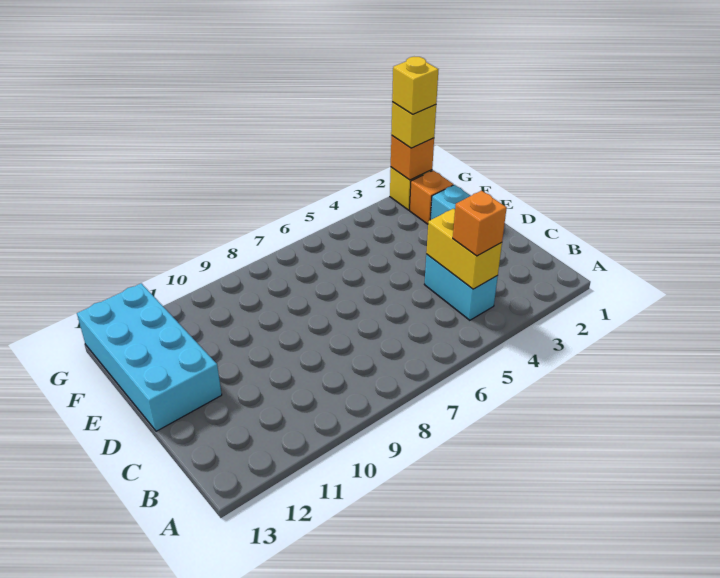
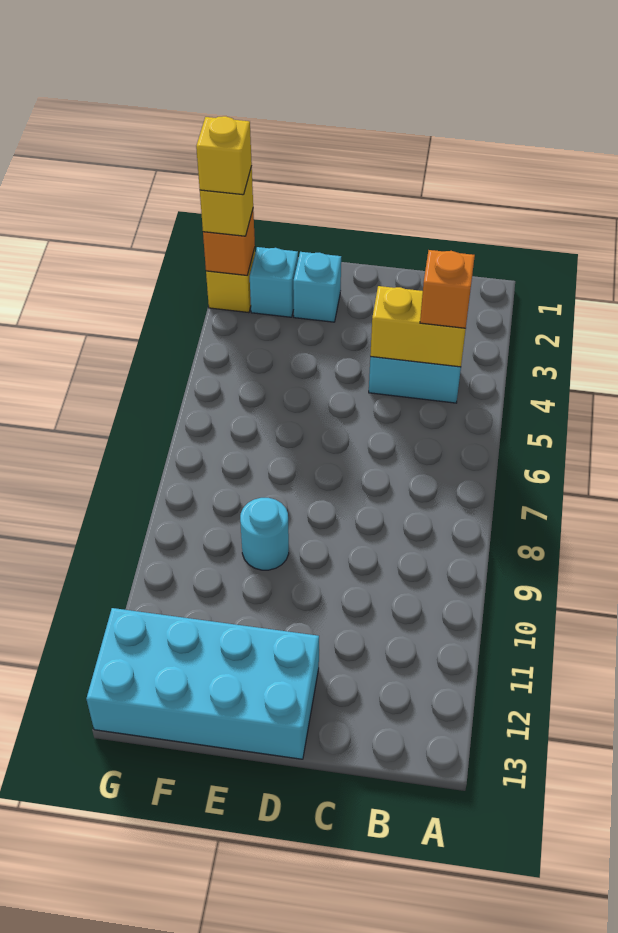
none -> cyan 1x1 round brick [240,498,289,570]
orange 1x1 brick [410,170,453,224] -> cyan 1x1 brick [250,247,298,317]

